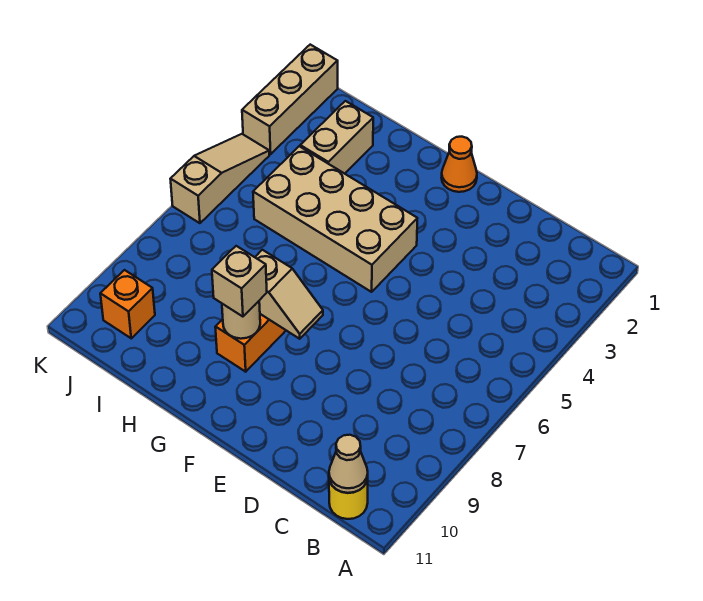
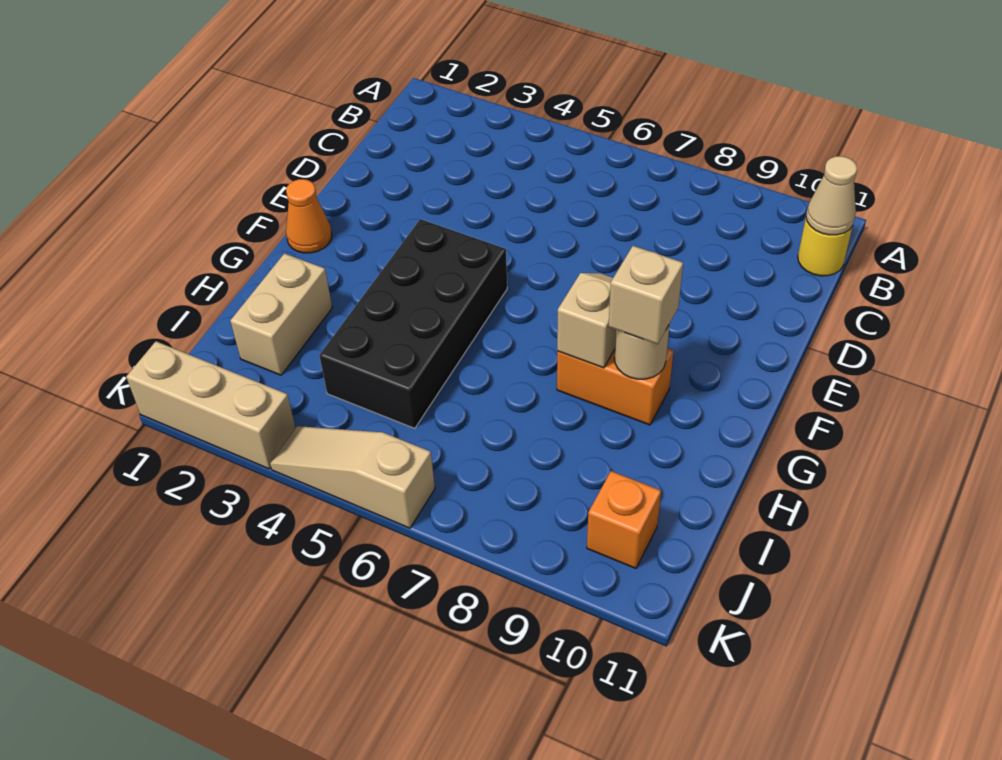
tan 2x4 brick [253,146,417,292] -> black 2x4 brick [319,219,507,428]
tan 1x2 brick [300,101,373,174] -> tan 1x2 brick turned to [230,253,332,375]

